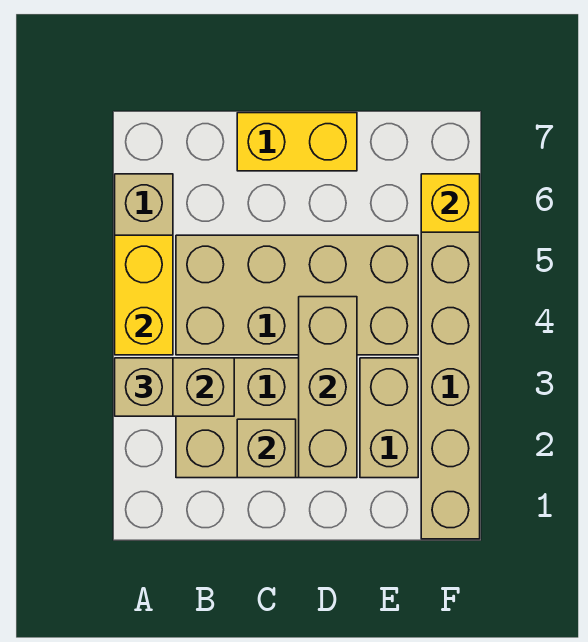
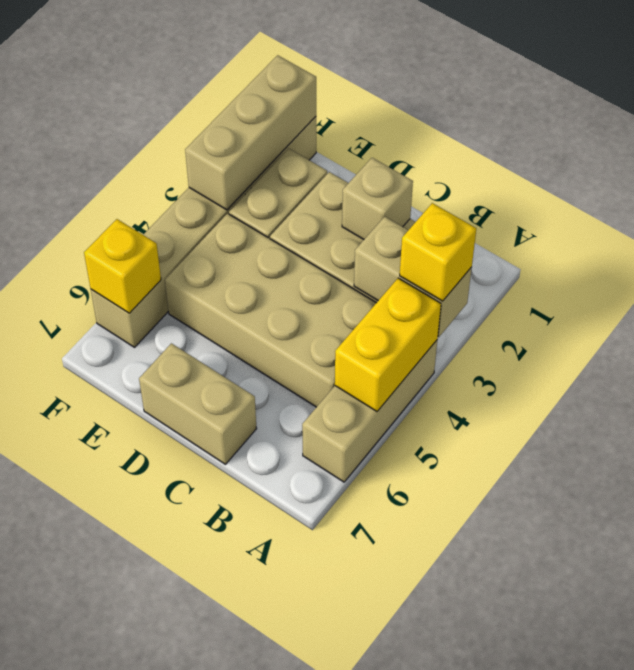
tan 1x1 brick [115,358,173,416] -> yellow 1x1 brick [400,203,476,301]
yellow 1x2 brick [237,113,357,171] -> tan 1x2 brick [139,343,257,464]
tan 1x3 brick [299,297,357,478] -> tan 1x3 brick moved to [185,55,316,210]

